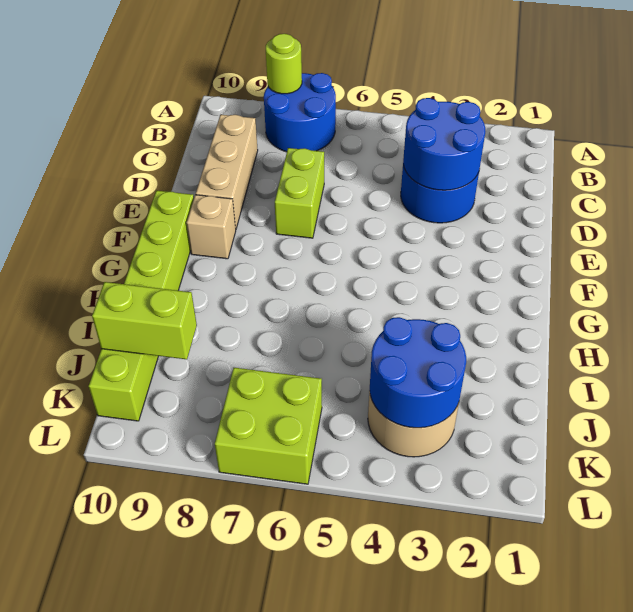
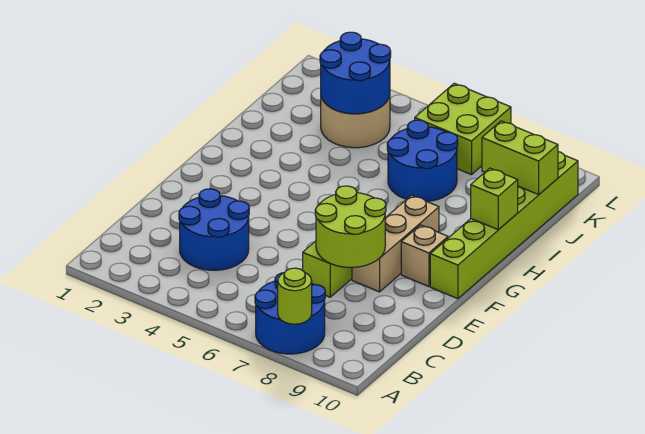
blue 2x2 round brick [403,98,485,190] -> blue 2x2 round brick moved to [387,120,458,201]
tan 1x3 brick [196,115,258,228] -> tan 1x3 brick moved to [352,195,439,292]
none -> lime 2x2 round brick [315,186,386,267]
none -> lime 1x1 brick [471,168,518,230]

